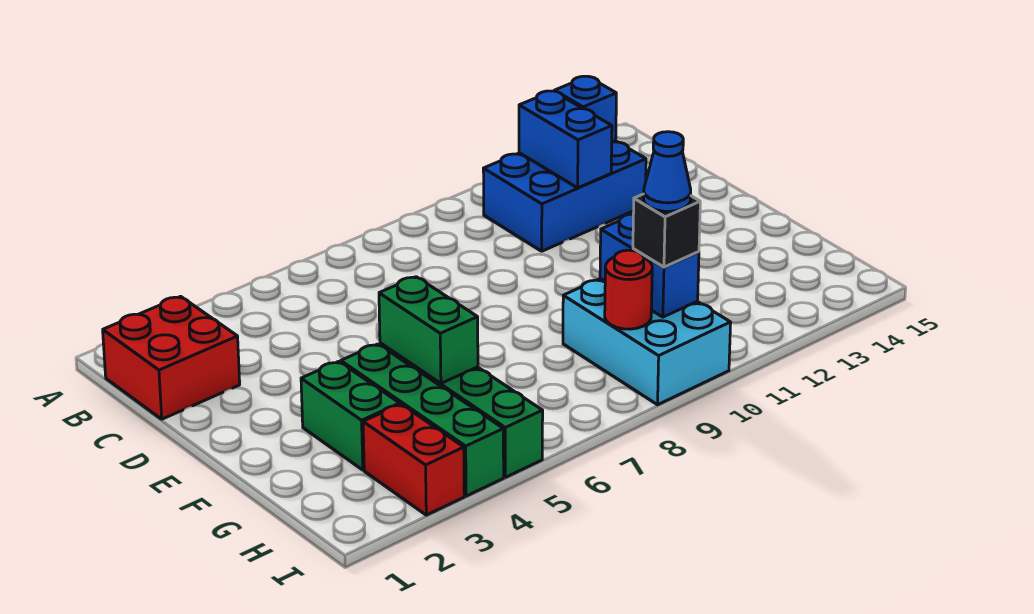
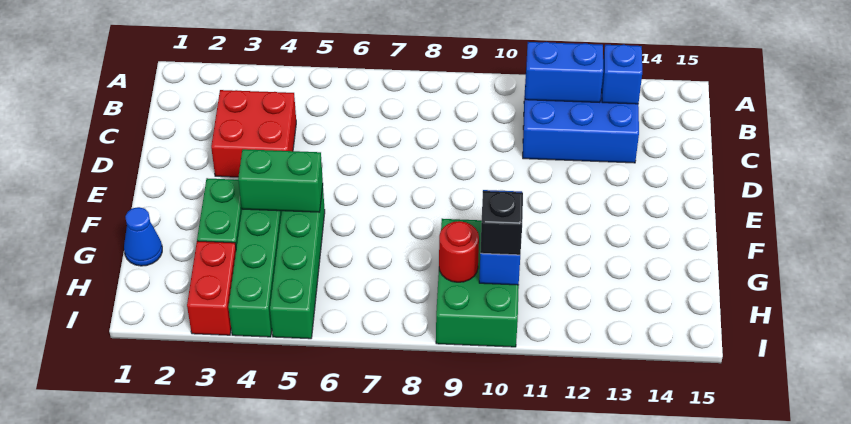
red 2x2 brick [103,296,240,419] -> red 2x2 brick moved to [211,90,296,177]
blue 1x2 brick [519,91,612,188] -> blue 1x2 brick turned to [525,42,603,102]
green 1x2 brick [379,277,478,383] -> green 1x2 brick turned to [238,149,323,212]
cyan 2x3 brick [563,278,731,405] -> green 2x3 brick [436,219,519,347]
blue 1x1 cone [644,132,691,211] -> blue 1x1 cone moved to [124,207,162,266]

